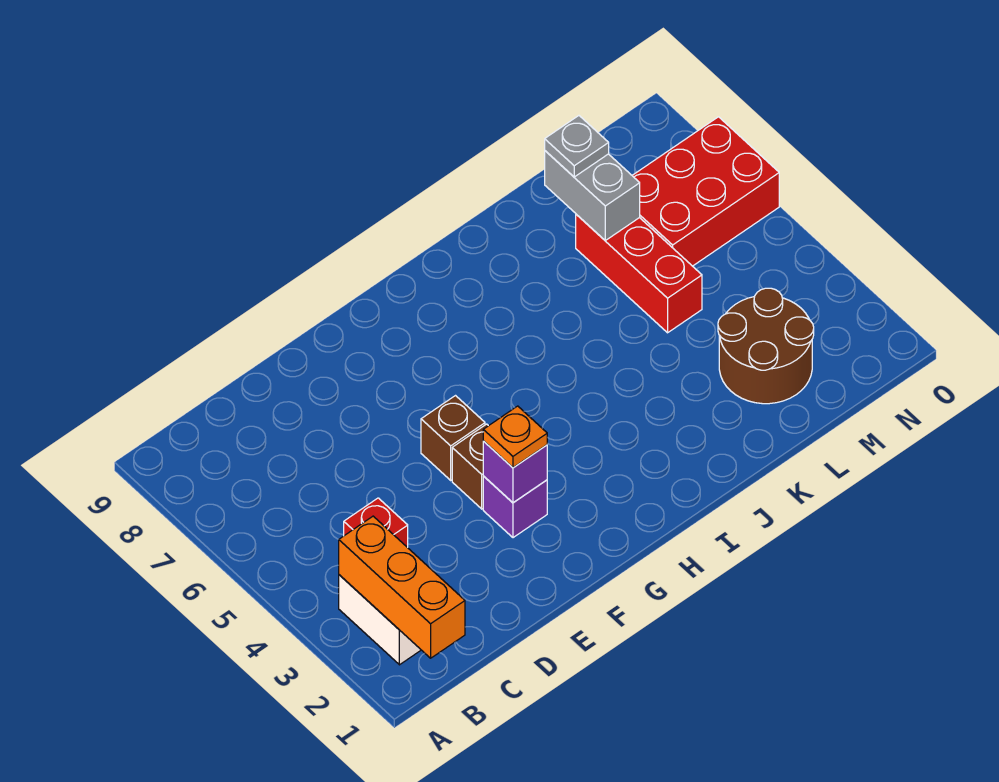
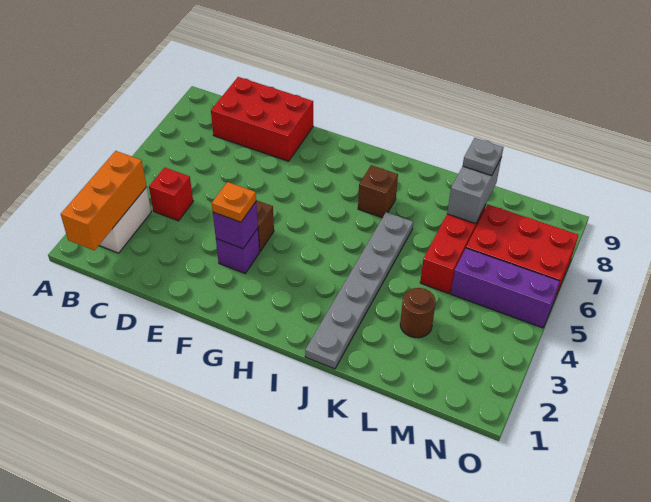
none -> red 2x3 brick [211,77,313,161]
brown 1x1 brick [421,396,485,480] -> brown 1x1 brick moved to [358,165,398,218]
none -> grey 1x6 plate [305,212,413,369]
brown 2x2 round brick [718,288,814,404] -> brown 1x1 round brick [400,288,436,338]
none -> purple 1x3 brick [451,248,560,328]

